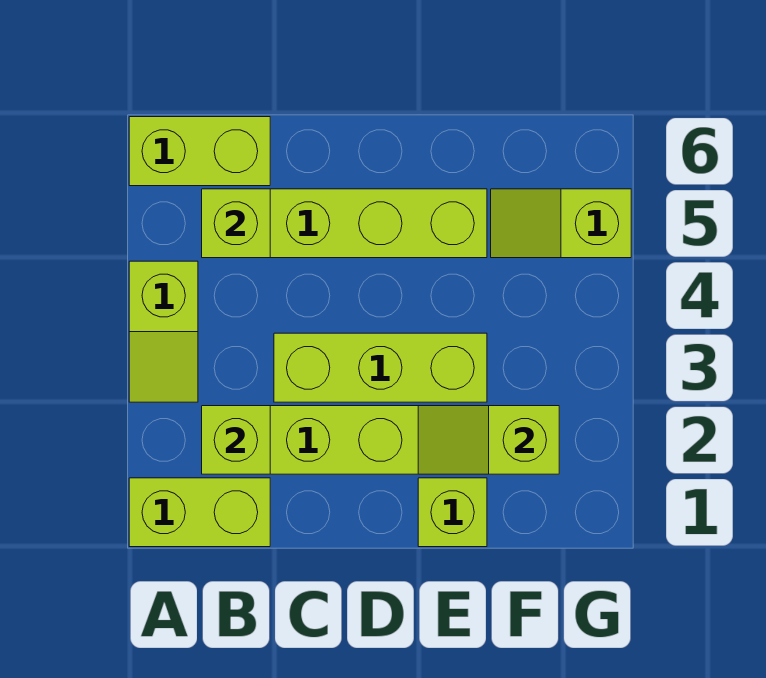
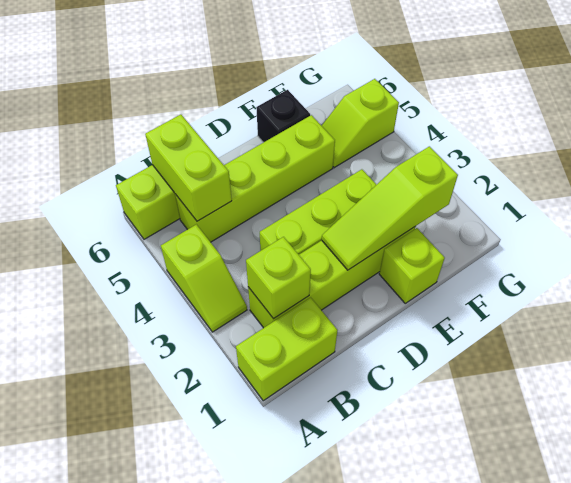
lime 1x1 brick [202,189,270,258] -> lime 1x2 brick [145,115,232,221]
lime 1x2 slope [418,406,559,474] -> lime 1x3 slope [322,146,458,270]
none -> black 1x1 brick [256,90,310,143]

